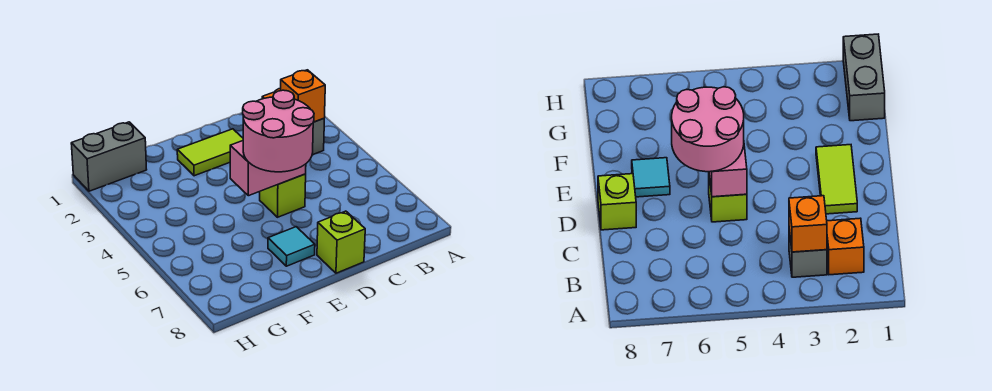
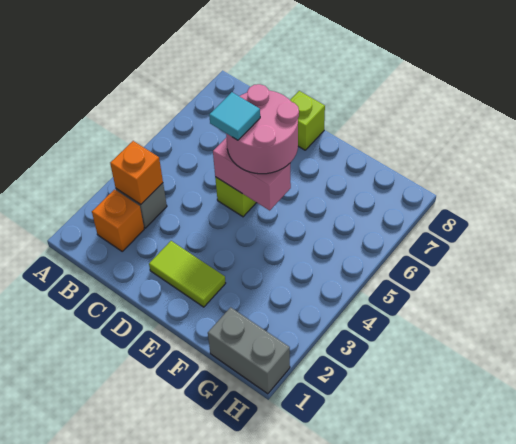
cyan 1x1 tile [268,227,315,266] -> cyan 1x1 tile moved to [209,92,260,140]

